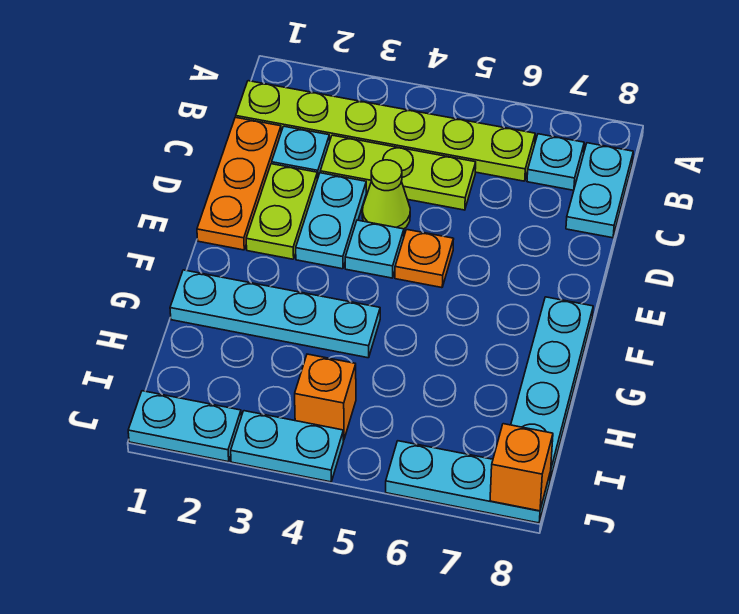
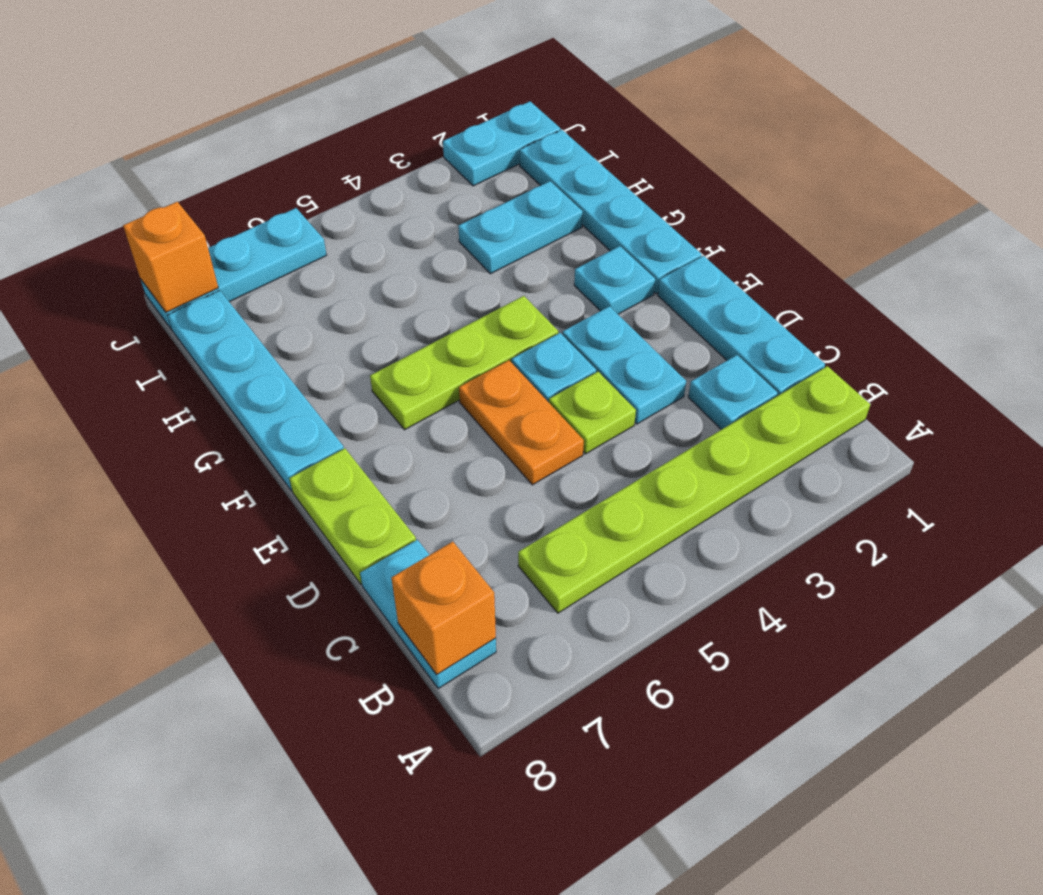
cyan 1x1 plate [527,134,584,190] -> cyan 1x1 plate moved to [574,246,655,314]
orange 1x3 plate [197,117,281,250] -> cyan 1x3 plate [658,256,825,396]
lime 1x3 plate [320,135,476,210] -> lime 1x3 plate moved to [370,296,558,430]
lime 1x2 plate [246,164,317,259] -> lime 1x2 plate moved to [289,448,416,584]
lime 1x1 cone [362,160,410,229] -> lime 1x1 plate [549,372,636,454]
orange 1x1 plate [395,229,453,288] -> orange 1x2 plate [459,360,584,485]
cyan 1x4 plate [170,270,380,358] -> cyan 1x4 plate turned to [520,130,702,294]
orange 1x1 brick [295,354,356,440] -> orange 1x1 brick moved to [391,542,496,675]
cyan 1x2 plate [231,411,344,482] -> cyan 1x2 plate moved to [458,181,583,274]

